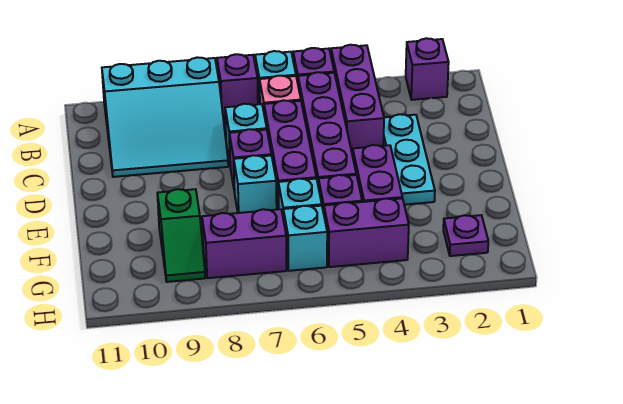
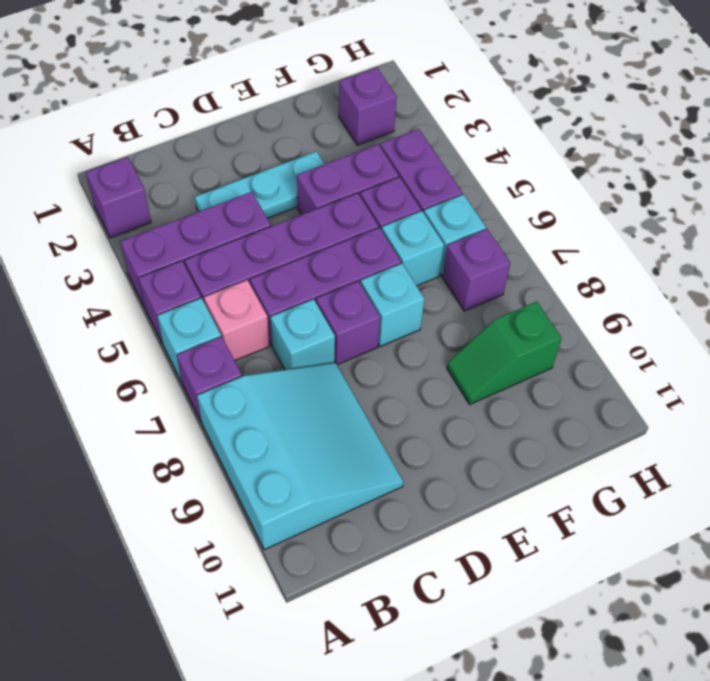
green 1x2 slope [157,189,205,282] -> green 1x2 slope turned to [447,302,562,404]
purple 1x1 plate [443,215,488,256] -> purple 1x1 brick [339,68,397,145]
purple 1x2 brick [202,209,287,278] -> purple 1x1 brick [442,229,510,311]

